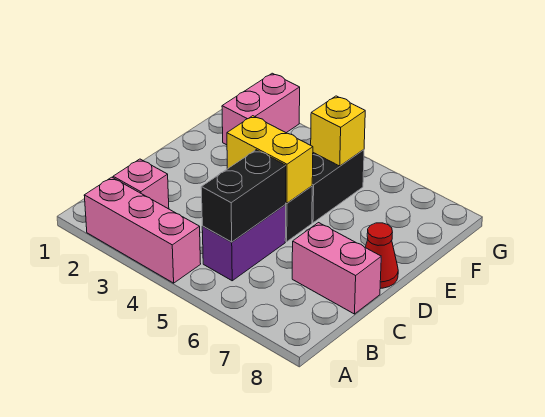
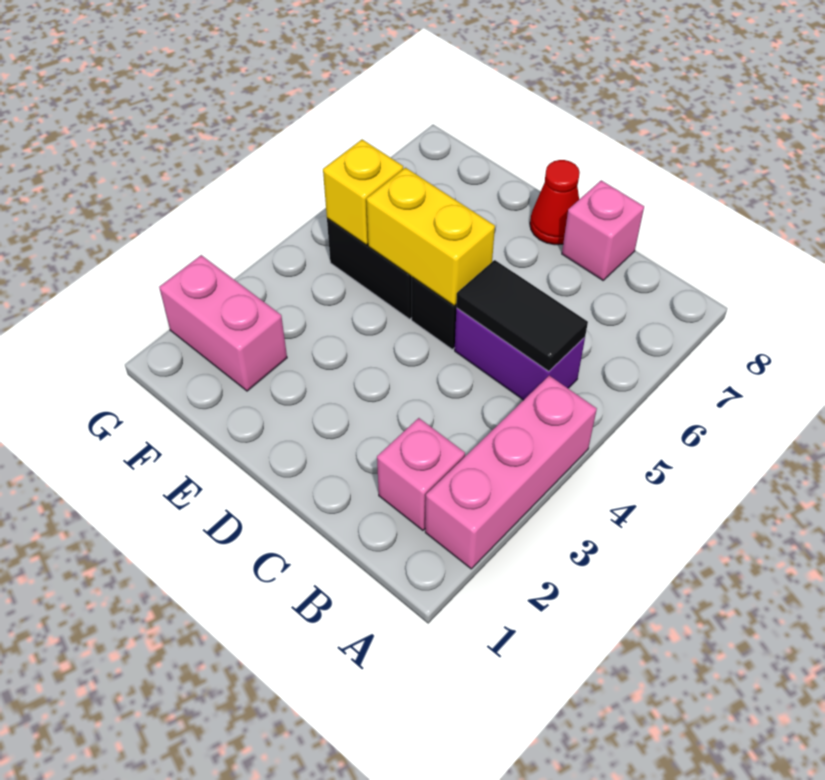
black 1x2 brick [201,150,286,242] -> black 1x2 tile [456,260,588,371]
pink 1x2 brick [292,223,381,314] -> pink 1x1 brick [562,180,644,280]
yellow 1x2 brick [227,116,313,203] -> yellow 1x2 brick turned to [366,168,495,306]

